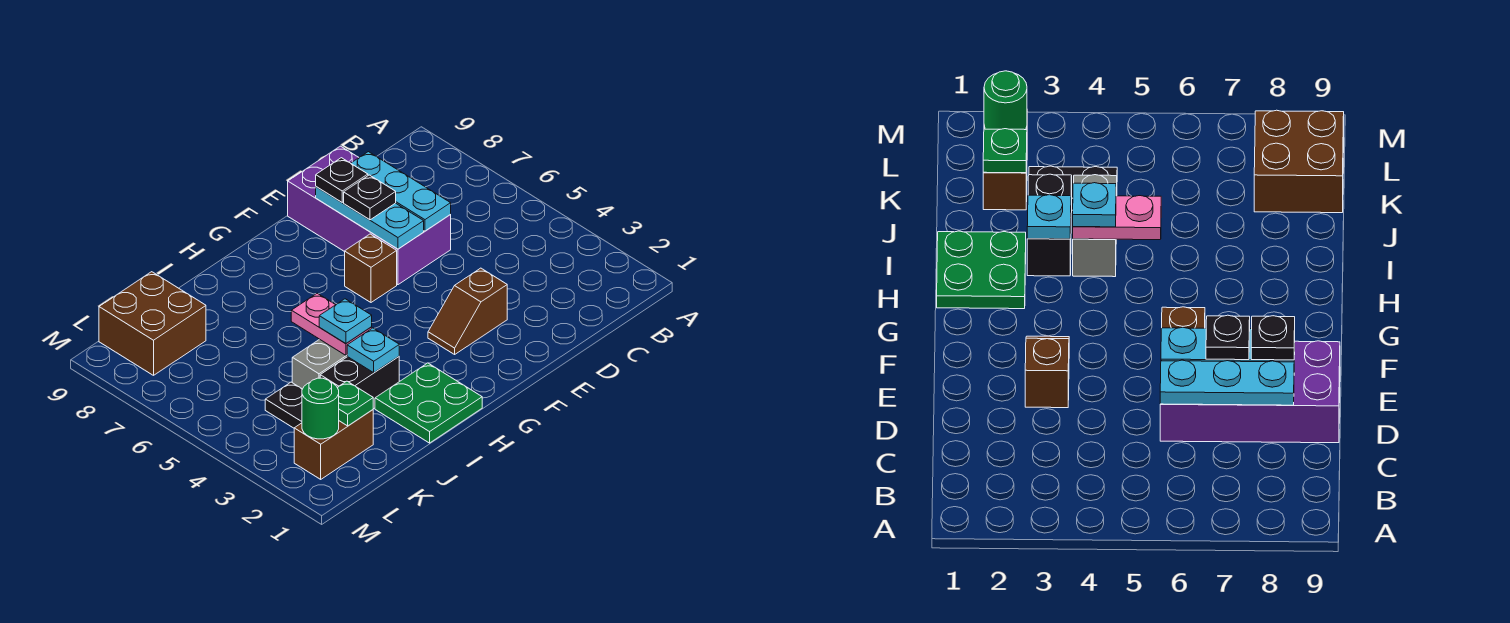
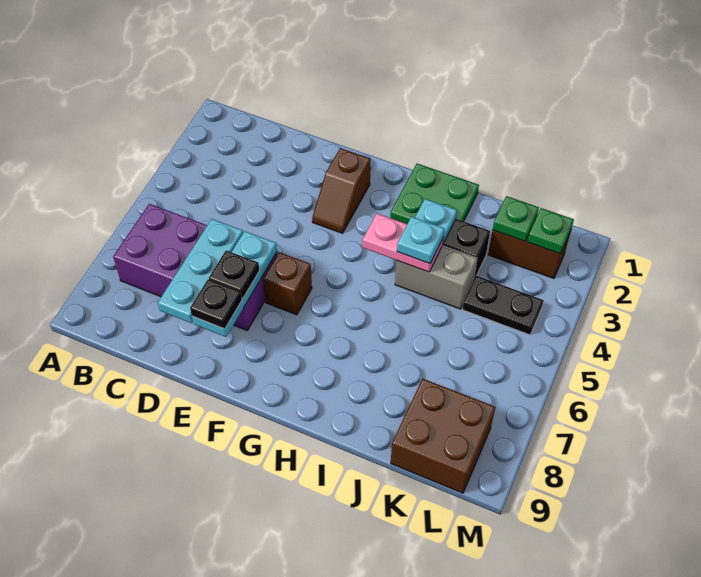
purple 2x4 brick [288,146,451,285] -> purple 2x4 brick turned to [113,204,277,330]
brown 1x2 slope [428,268,507,354] -> brown 1x2 slope turned to [312,148,371,233]
pink 1x2 plate [291,293,372,355] -> pink 1x2 plate turned to [362,214,443,272]
black 1x2 plate [265,382,302,428] -> black 1x2 plate turned to [463,276,544,335]
green 1x1 round brick [302,378,339,439] -> green 1x1 plate [527,208,574,254]

